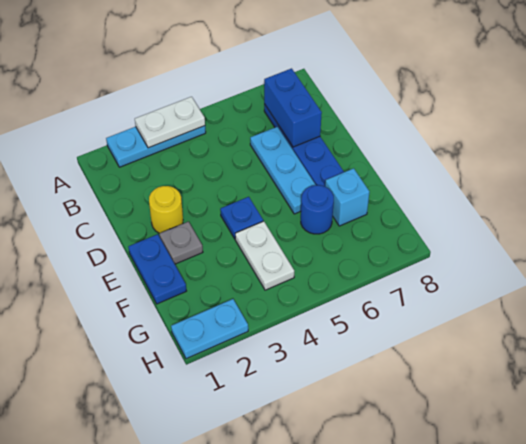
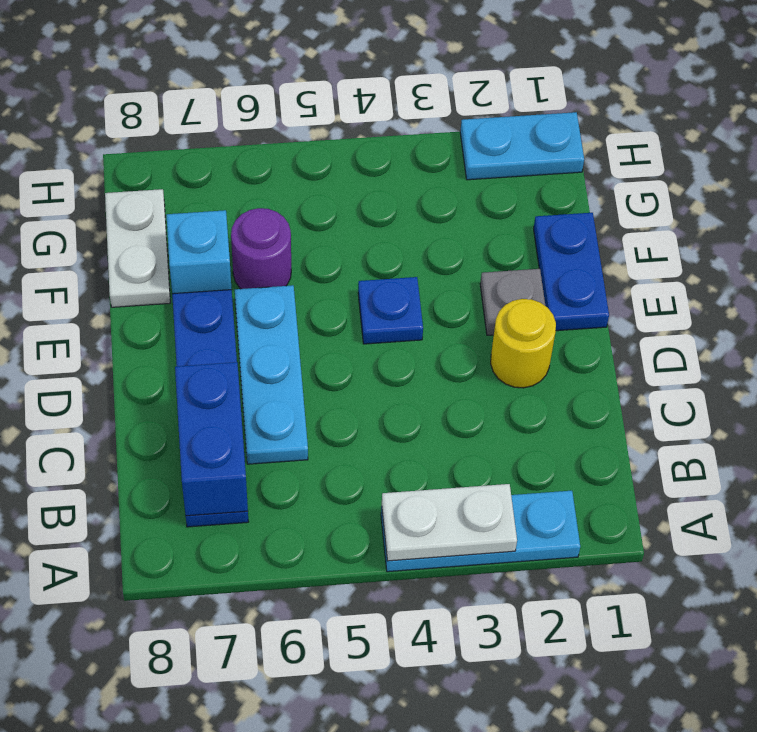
white 1x2 plate [235,221,294,290] -> white 1x2 plate moved to [105,189,170,307]
blue 1x1 round brick [301,185,334,234] -> purple 1x1 round brick [231,208,291,289]

